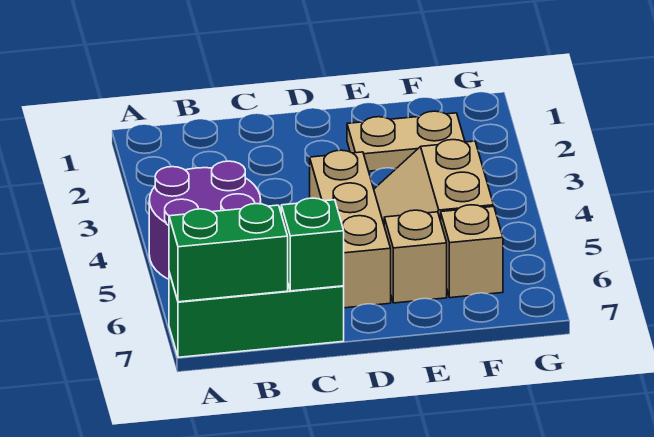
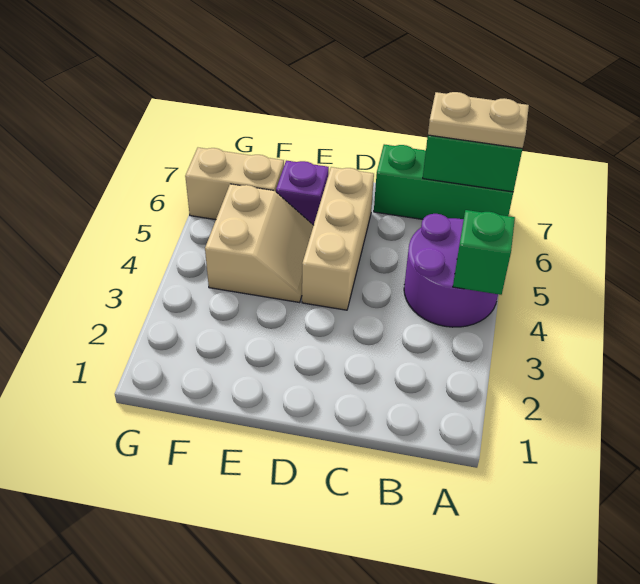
green 1x1 brick [281,198,344,291] -> green 1x1 brick moved to [453,210,515,295]
tan 1x2 plate [347,111,465,171] -> tan 1x2 plate moved to [428,92,529,149]
tan 1x1 brick [384,210,447,303] -> purple 1x1 brick [276,161,329,225]
tan 1x1 brick [441,205,503,298] -> tan 1x2 brick [185,148,284,220]

